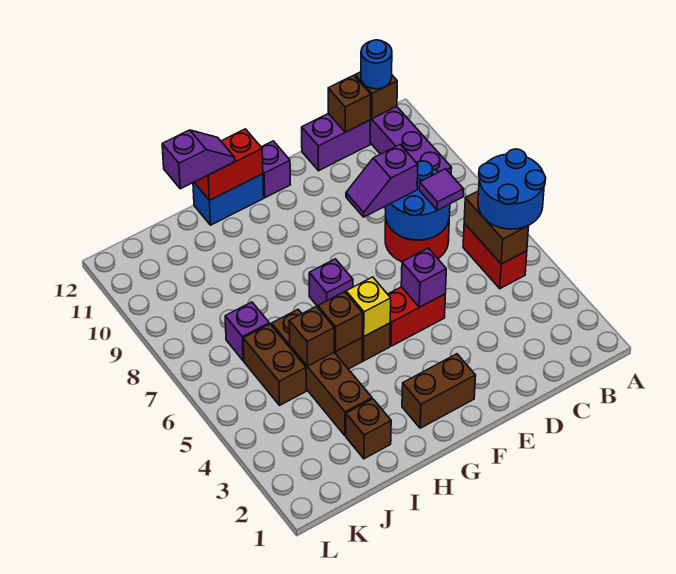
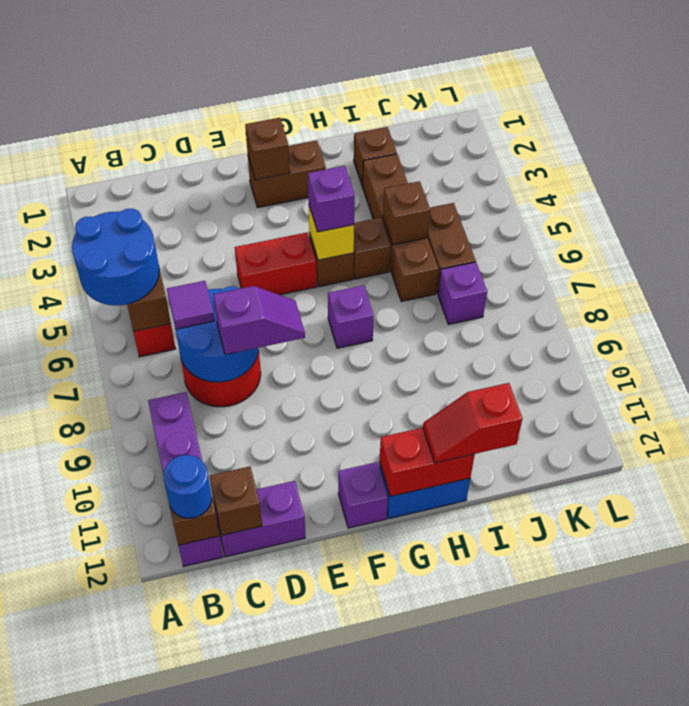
purple 1x1 brick [401,248,446,307] -> purple 1x1 brick moved to [308,166,355,232]
brown 1x1 brick [318,292,363,351] -> brown 1x1 brick moved to [245,118,290,180]
purple 1x2 slope [162,130,235,189] -> red 1x2 slope [423,383,522,463]

